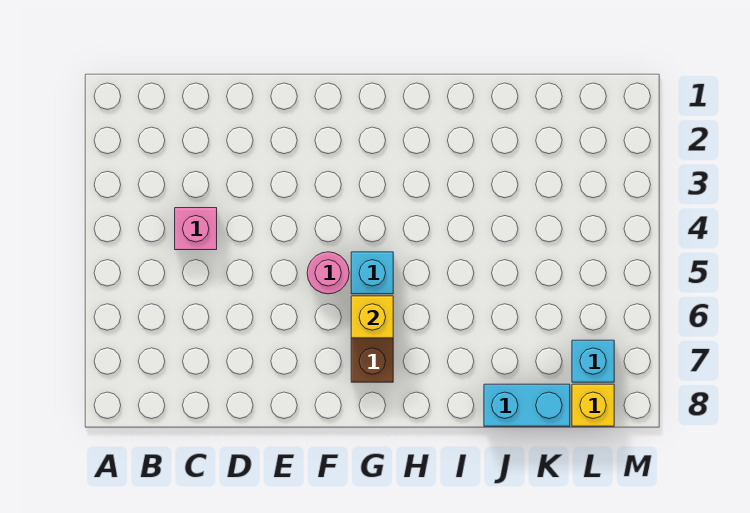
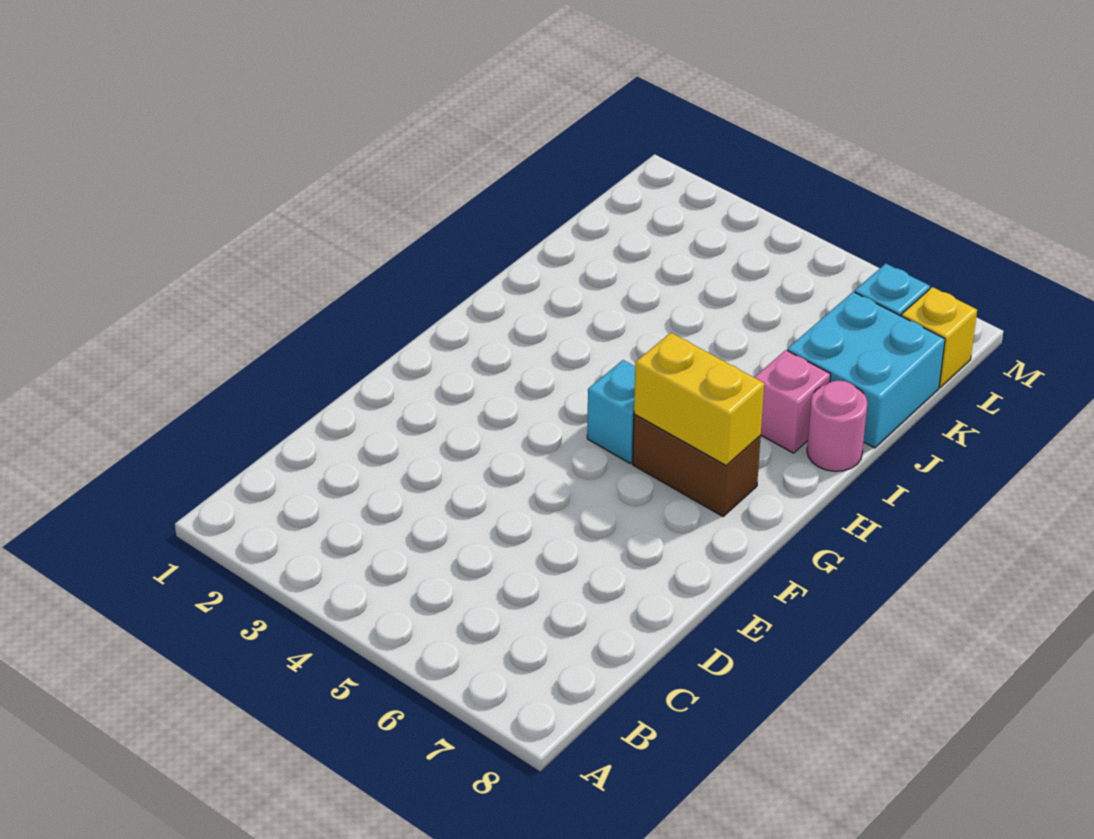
pink 1x1 brick [175,208,217,250] -> pink 1x1 brick moved to [754,350,831,453]
pink 1x1 round brick [307,252,349,294] -> pink 1x1 round brick moved to [807,381,867,471]
yellow 1x1 brick [351,296,393,338] -> yellow 1x2 brick [634,333,764,466]
cyan 1x2 brick [484,384,570,426] -> cyan 2x2 brick [787,292,945,448]

